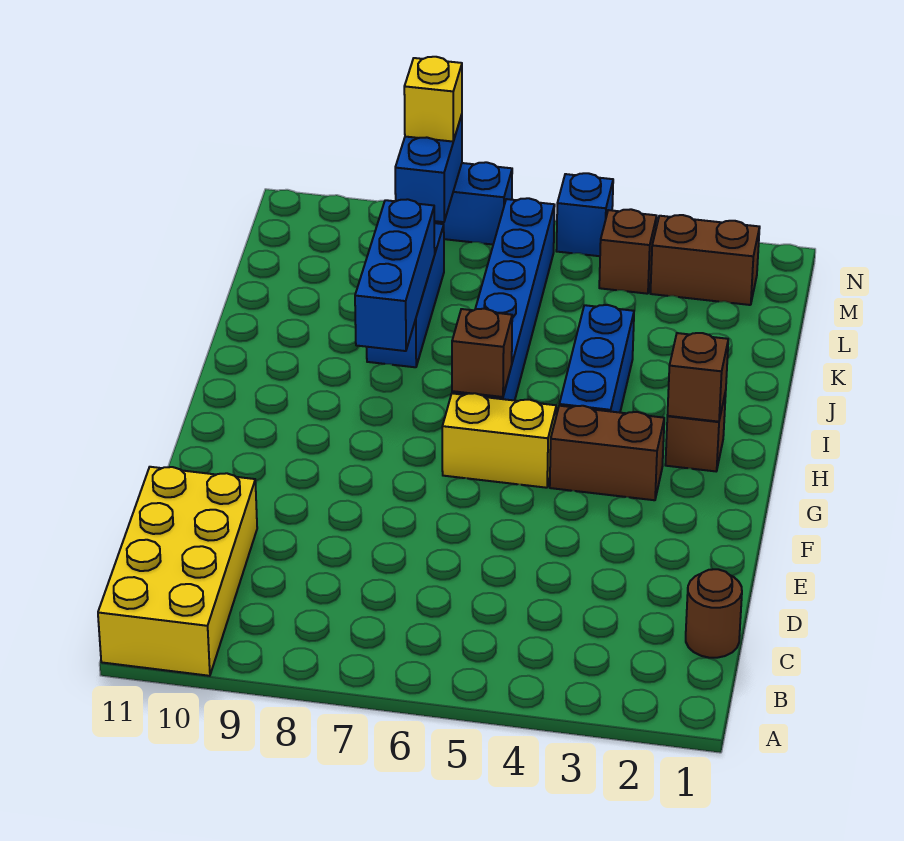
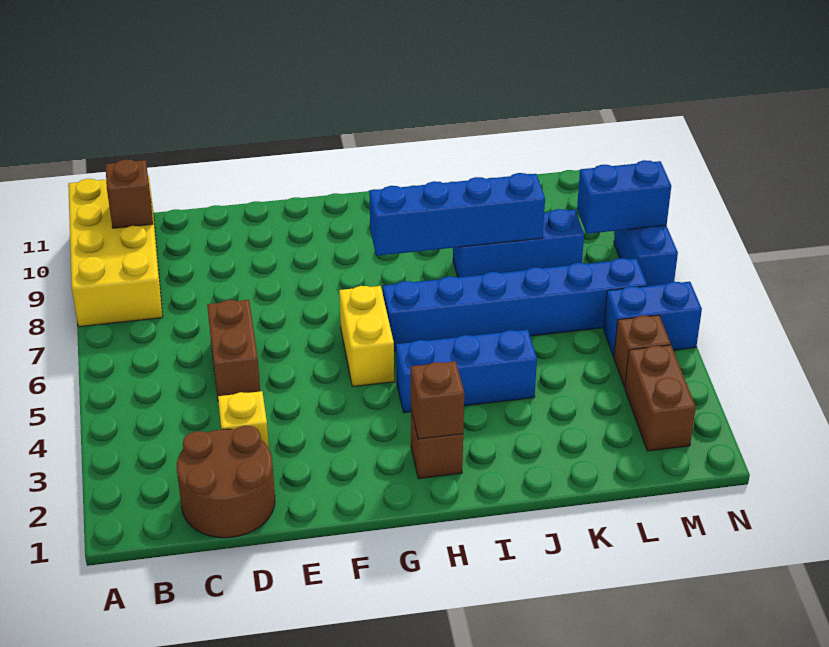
yellow 2x4 brick [98,467,257,676] -> yellow 2x4 brick turned to [68,175,163,327]
brown 1x1 round brick [686,569,742,658] -> brown 2x2 round brick [177,426,275,538]
brown 1x2 brick [550,406,664,500] -> brown 1x2 brick moved to [207,300,260,398]
brown 1x1 brick [452,309,512,397] -> brown 1x1 brick moved to [105,159,153,228]
blue 1x3 brick [355,199,435,351] -> blue 1x4 brick [369,173,545,256]
blue 1x1 brick [556,173,613,256] -> blue 1x2 brick [603,282,702,357]
yellow 1x1 brick [404,57,462,142] -> yellow 1x1 brick moved to [218,391,269,448]

